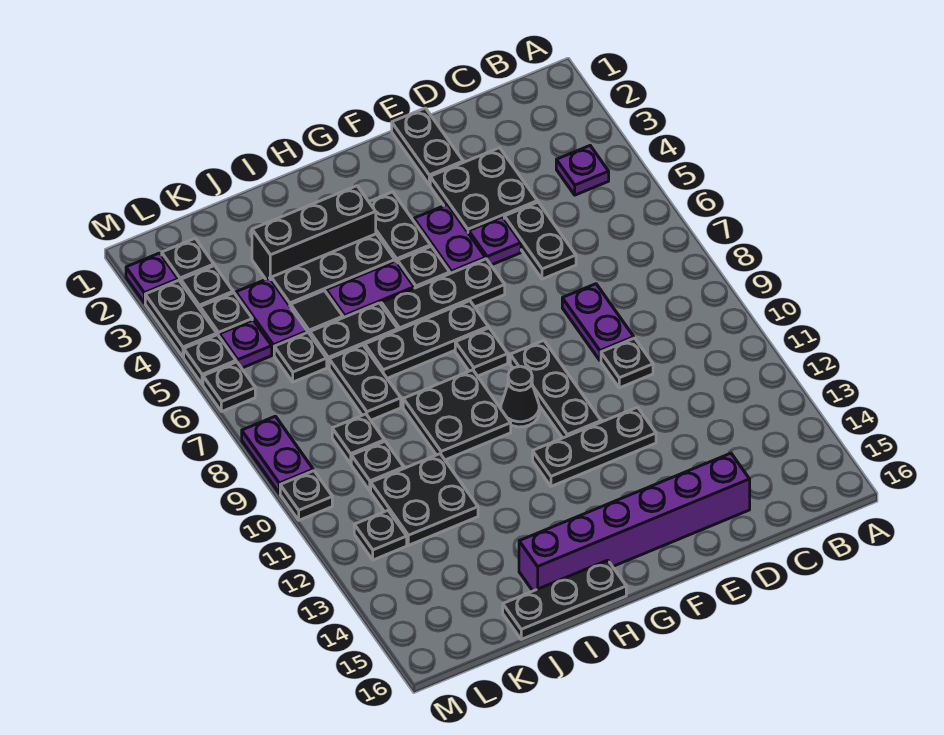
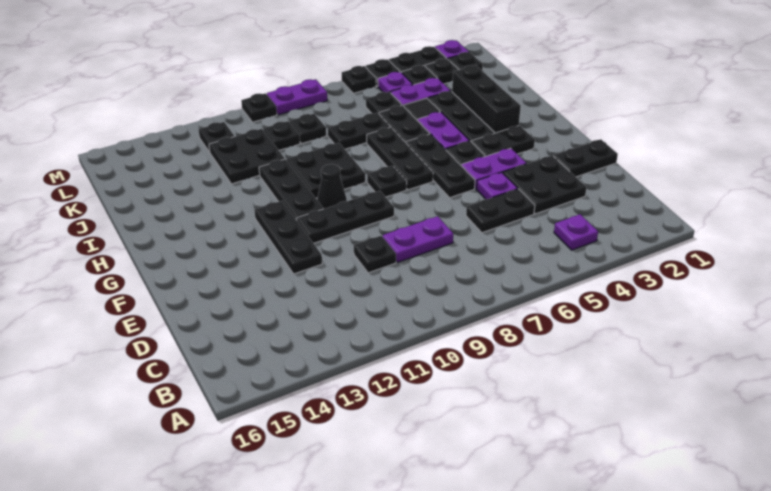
purple 1x6 brick [519,453,750,591] -> none
black 1x3 plate [503,560,626,639] -> black 1x3 plate moved to [259,159,323,220]

